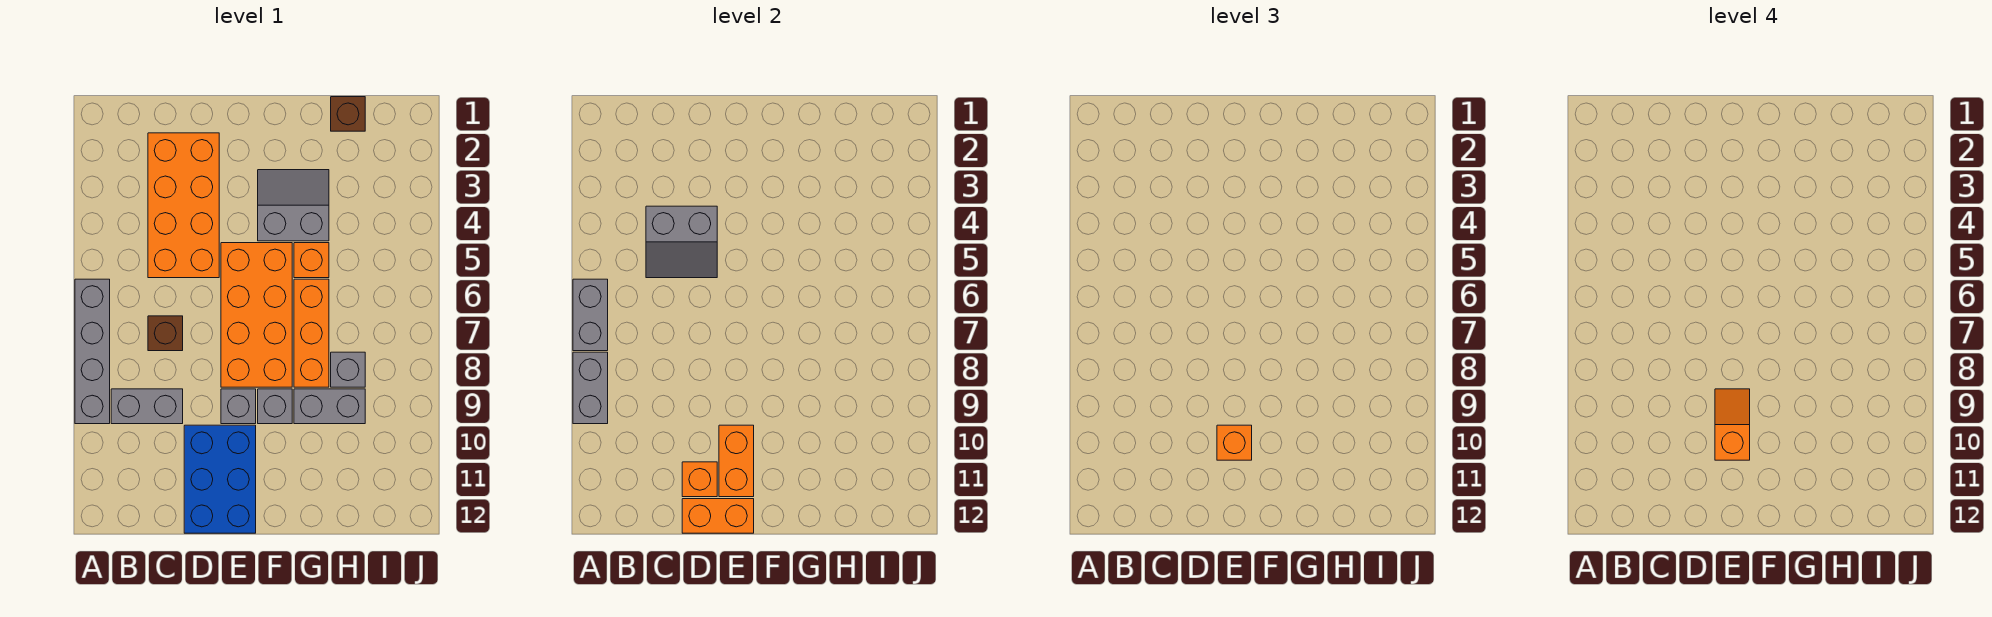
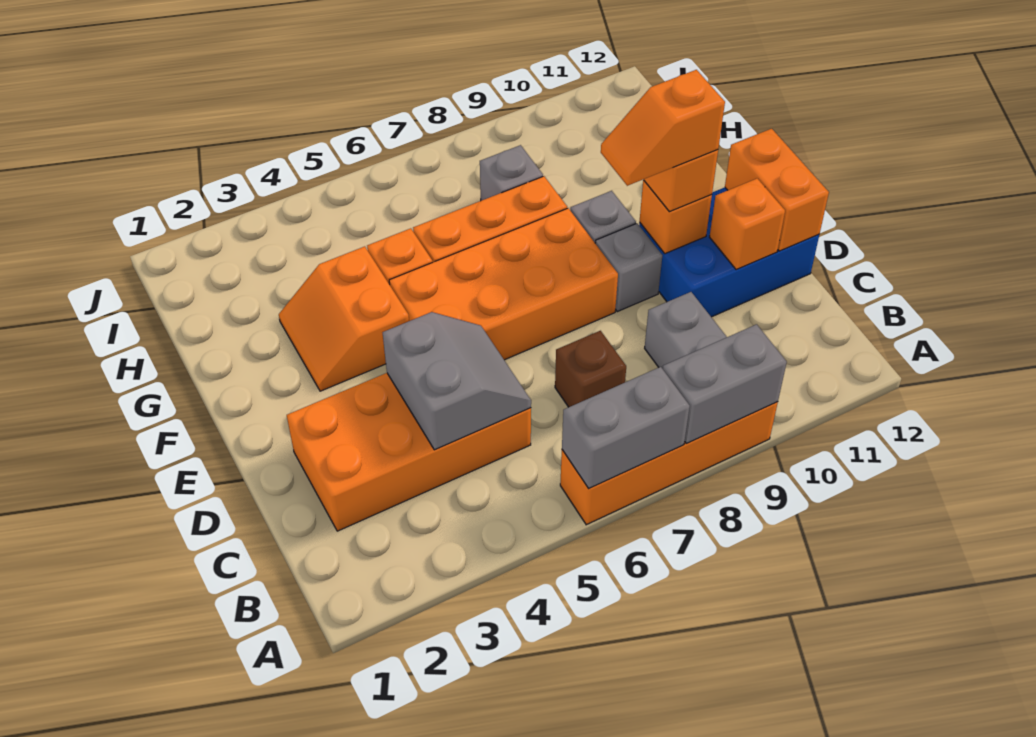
grey 1x4 brick [75,279,110,424] -> orange 1x4 brick [560,402,778,525]
orange 1x2 brick [719,425,754,497] -> orange 1x1 brick [639,180,712,254]
grey 2x2 slope [258,170,329,241] -> orange 2x2 slope [279,246,409,391]
grey 1x2 brick [294,389,365,424] -> none
brown 1x1 brick [331,97,365,131] -> none

